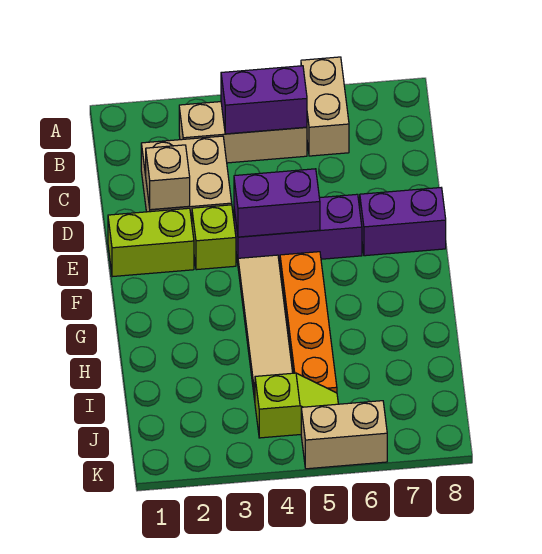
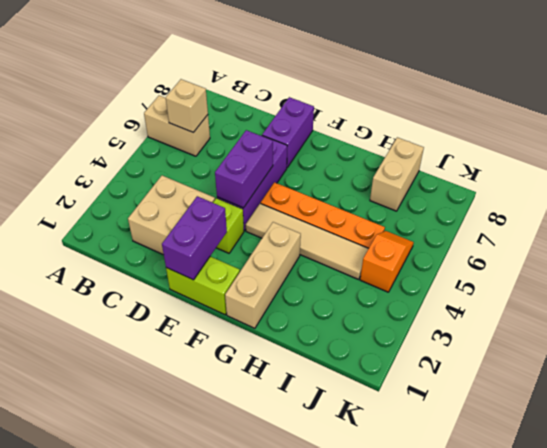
tan 1x3 brick [179,102,307,163] -> tan 1x3 brick moved to [225,222,301,328]
purple 1x2 brick [221,66,307,134] -> purple 1x2 brick moved to [162,196,227,280]
tan 1x1 brick [146,145,190,210] -> tan 1x1 brick moved to [166,79,208,133]
lime 1x2 brick [108,208,194,277] -> lime 1x2 brick turned to [166,256,240,315]
lime 1x2 slope [255,373,338,438] -> orange 1x2 slope [360,231,414,292]
tan 1x2 brick [301,401,387,469] -> tan 1x2 brick moved to [370,137,424,211]

